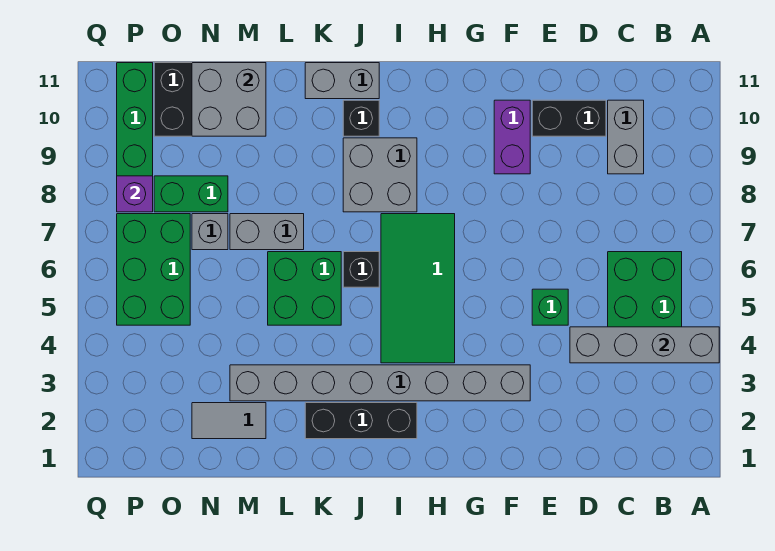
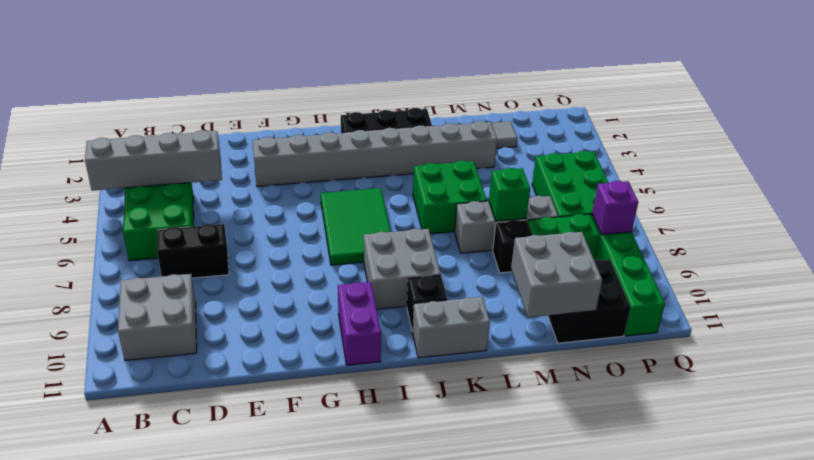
grey 1x2 brick [608,100,644,174] -> grey 2x2 brick [118,274,197,361]
black 1x2 brick [532,100,606,136] -> black 1x2 brick moved to [157,224,229,278]
green 1x1 brick [532,289,568,325] -> green 1x1 brick moved to [489,168,530,221]
purple 1x2 brick [494,100,530,174] -> purple 1x2 brick moved to [338,282,381,365]
green 2x4 tile [381,214,455,363] -> green 2x3 tile [321,188,391,265]
black 1x1 brick [343,252,379,287] -> black 1x1 brick moved to [493,220,532,273]

